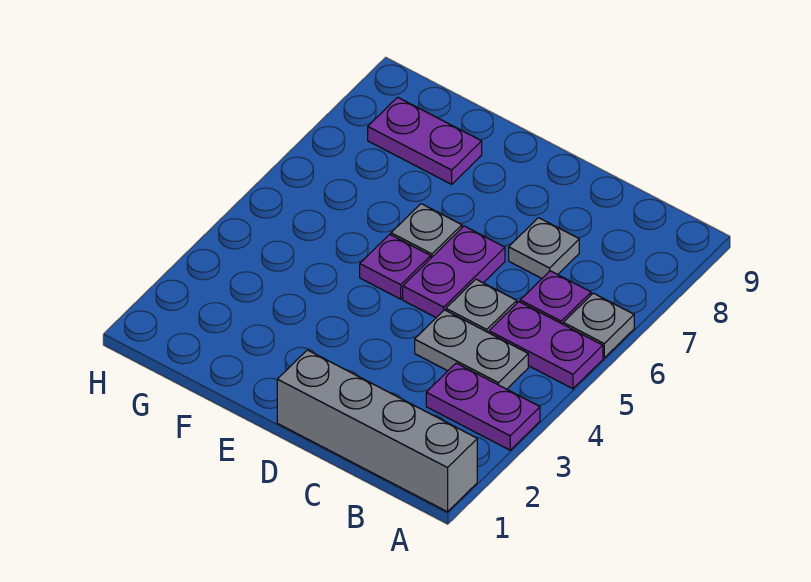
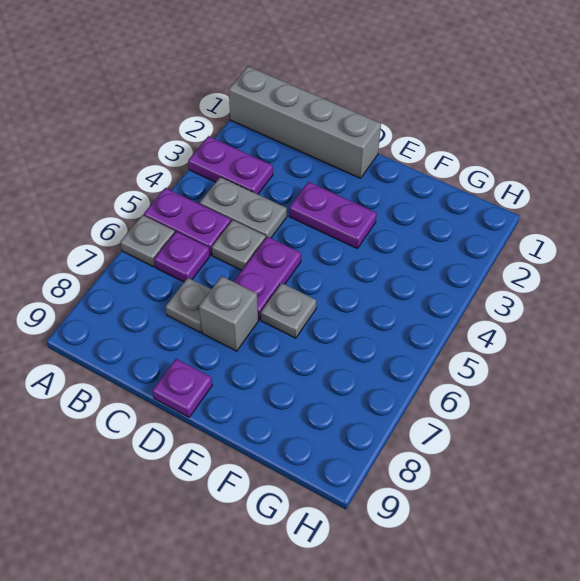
none -> grey 1x1 brick [199,276,258,351]
purple 1x1 plate [360,234,431,299] -> purple 1x1 plate moved to [152,359,212,417]
purple 1x2 plate [368,97,482,184] -> purple 1x2 plate moved to [289,182,377,249]

